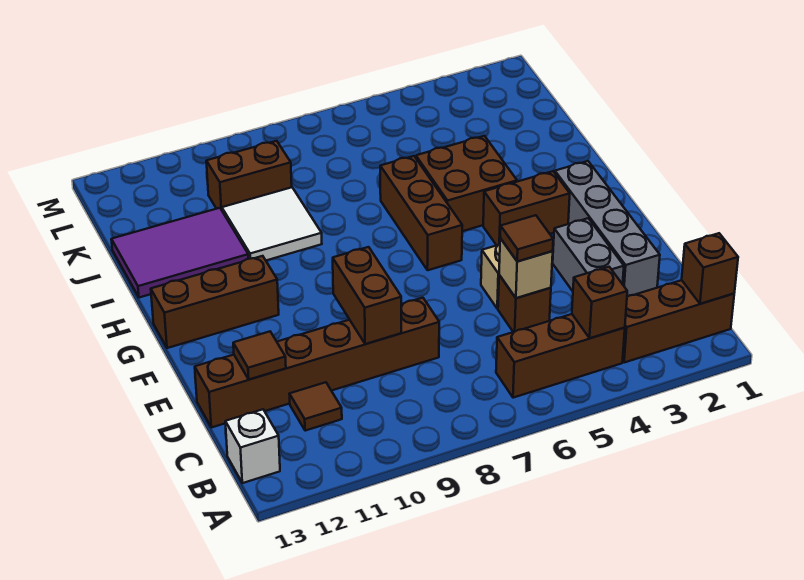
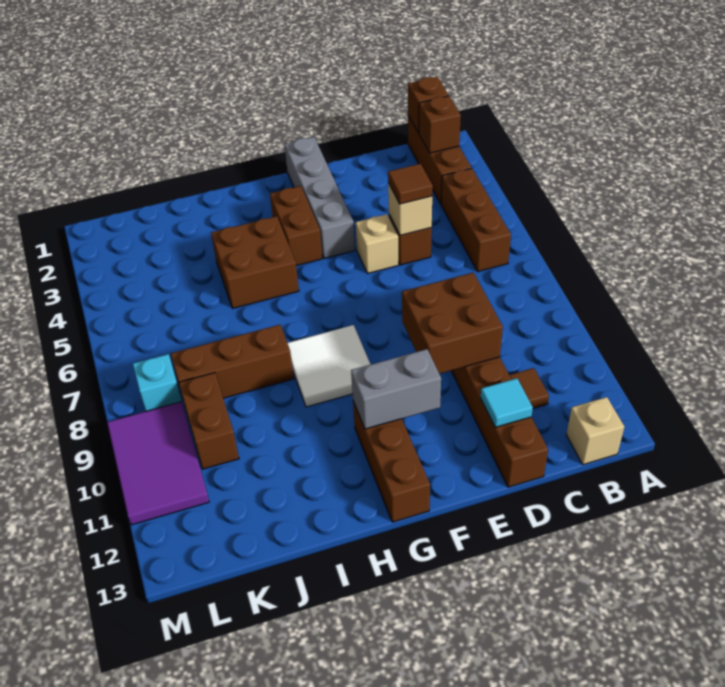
brown 1x1 brick [572,267,627,338] -> brown 1x1 brick moved to [419,96,461,153]
white 1x1 brick [225,409,280,483] -> tan 1x1 brick [567,397,624,465]
grey 1x4 brick [555,161,660,297] -> grey 1x4 brick turned to [285,137,355,258]
grey 1x2 brick [553,218,624,291] -> grey 1x2 brick moved to [351,349,441,429]
brown 1x2 brick [333,247,401,344] -> brown 2x2 brick [402,273,503,374]
brown 1x1 tile [233,332,286,380] -> cyan 1x1 tile [481,378,533,427]
brown 1x3 brick [380,156,462,270] -> brown 1x3 brick moved to [171,325,294,398]
white 2x2 tile [222,187,322,260] -> white 2x2 tile moved to [288,325,371,407]
purple 2x3 tile [111,208,249,298] -> purple 2x3 tile moved to [107,402,209,525]
none -> cyan 1x1 brick [133,354,182,411]

